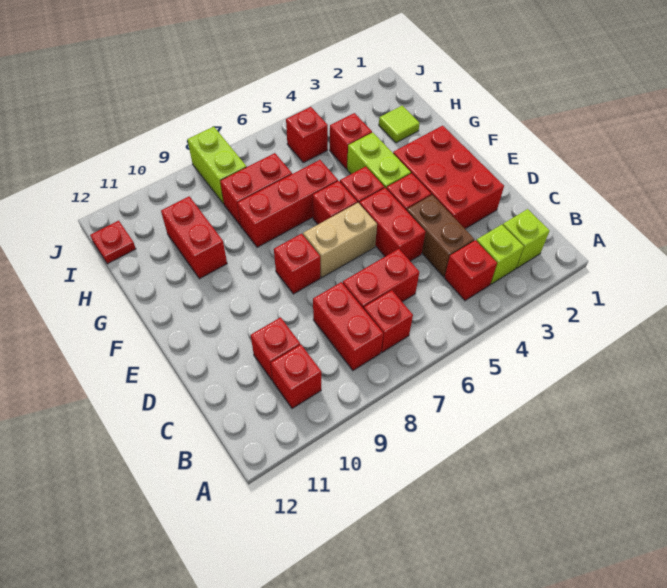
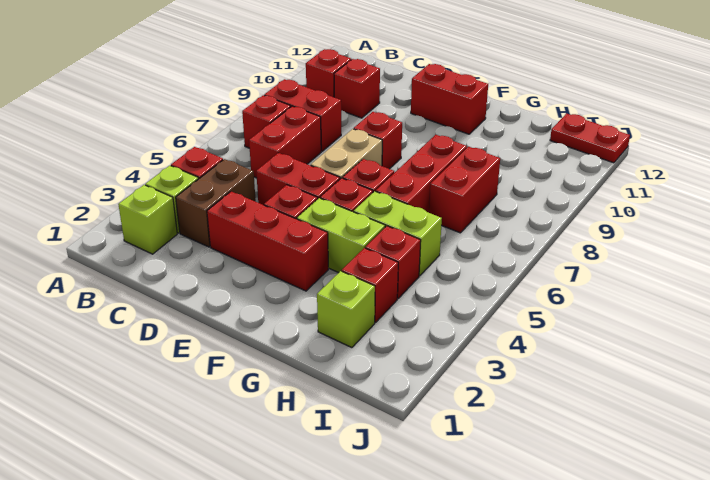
brown 1x2 brick [407,195,474,277] -> brown 1x2 brick turned to [176,159,256,247]
red 2x3 brick [393,126,504,229] -> red 1x3 brick [207,192,328,291]
red 1x2 brick [161,196,227,279] -> red 1x2 brick moved to [411,64,488,134]
lime 1x1 tile [379,106,420,143] -> lime 1x1 brick [317,271,375,348]
red 1x1 brick [286,107,328,163] -> red 1x1 brick moved to [342,248,398,323]
lime 1x2 brick [187,127,246,204] -> lime 1x2 brick moved to [354,191,442,276]
red 1x1 plate [90,221,136,264] -> red 1x2 plate [550,114,630,163]

